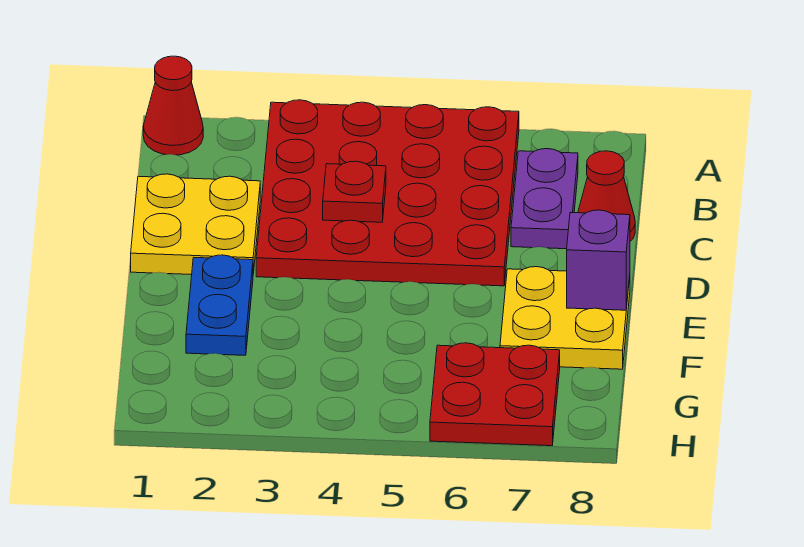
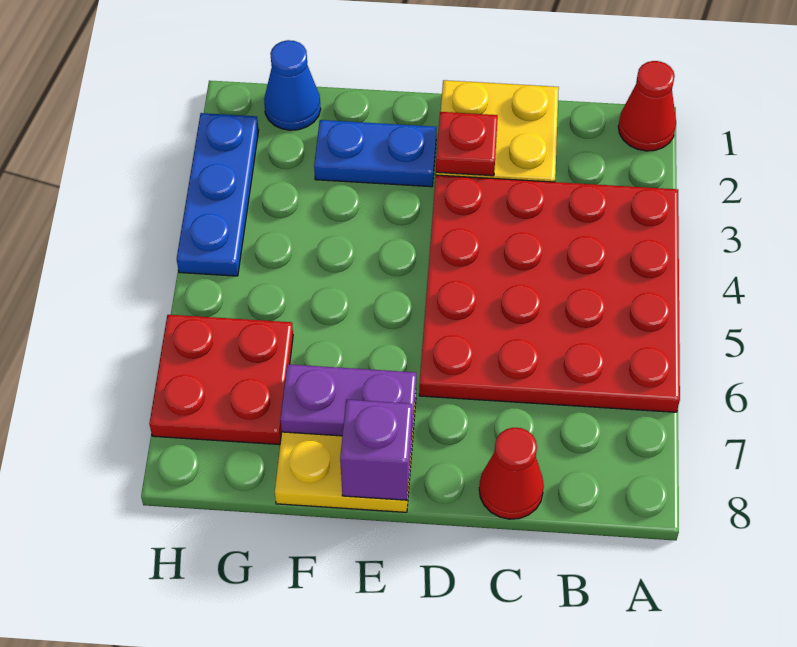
purple 1x2 plate [511,149,578,249] -> purple 1x2 plate moved to [280,364,416,436]
red 1x1 plate [323,161,386,222] -> red 1x1 plate moved to [436,112,498,176]
none -> blue 1x1 cone [264,40,321,130]
none -> blue 1x3 plate [177,113,259,276]

